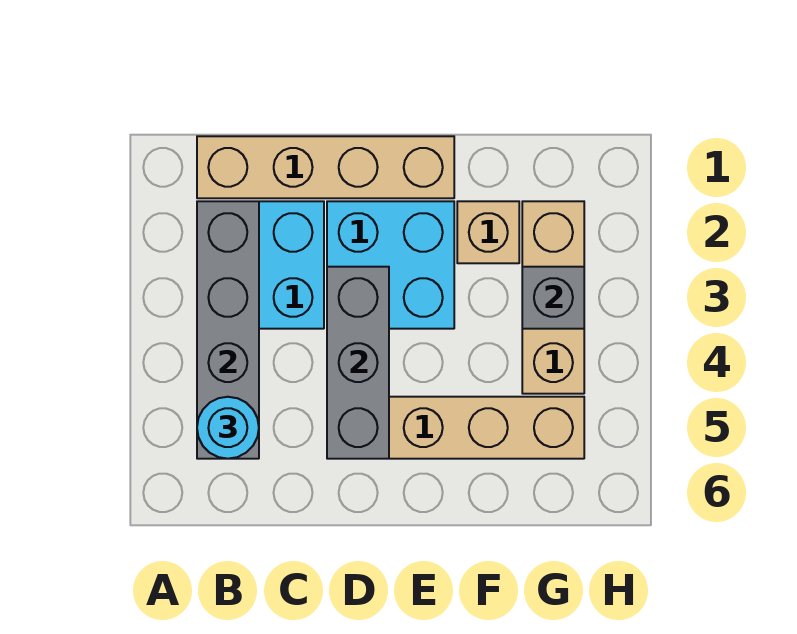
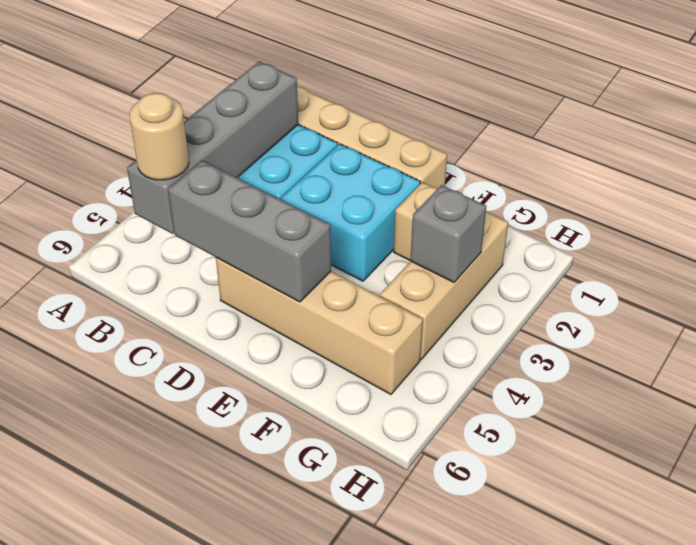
cyan 1x1 round brick [197,397,259,459] -> tan 1x1 round brick [129,93,189,180]
grey 1x3 brick [327,267,389,459] -> grey 1x3 brick turned to [168,160,331,302]

